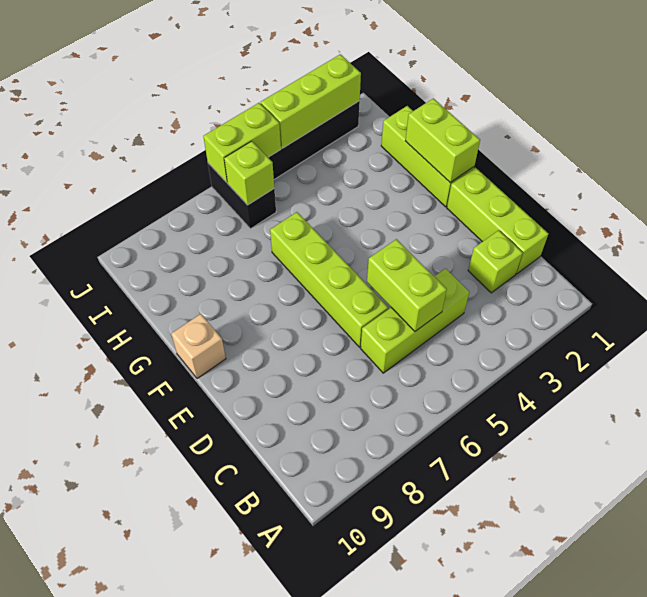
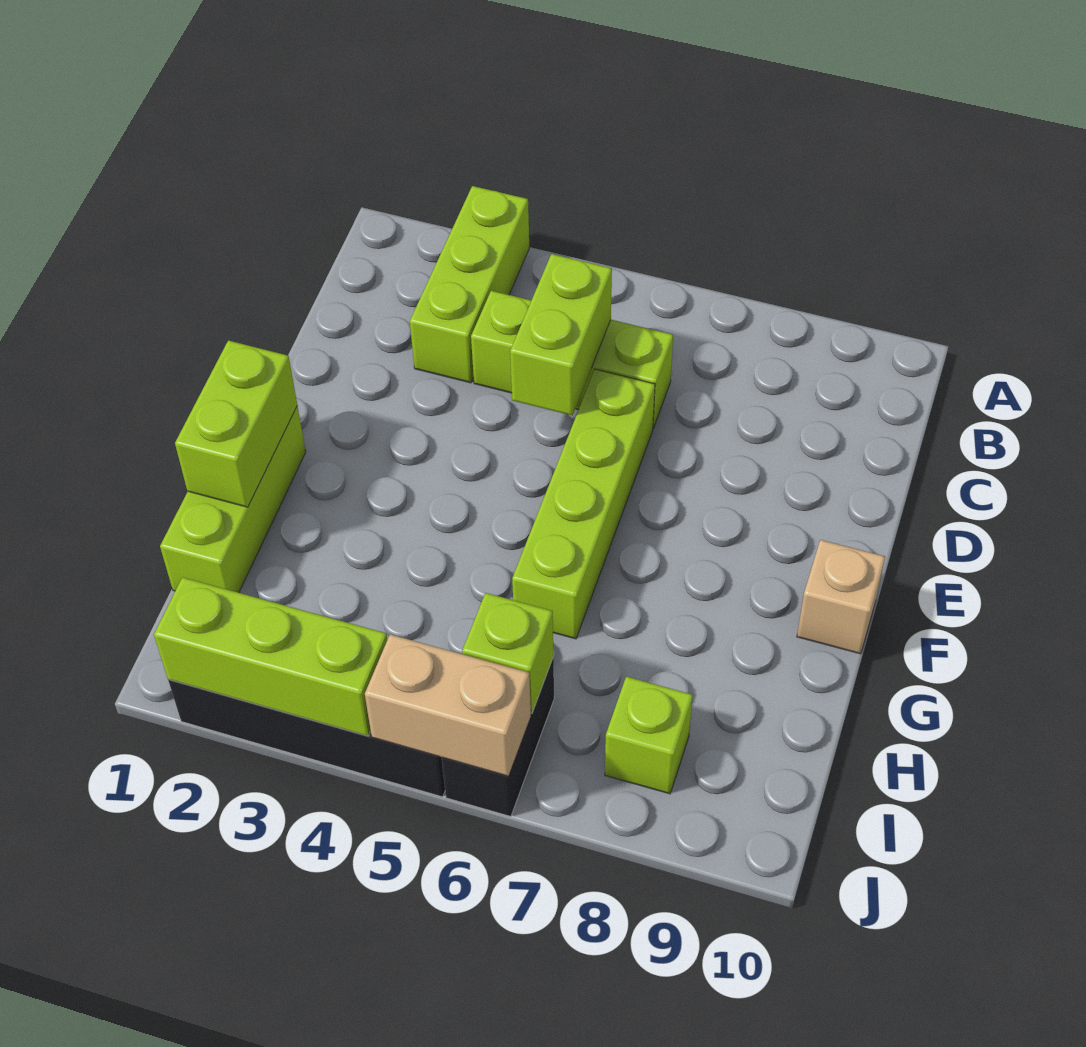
lime 1x3 brick [447,168,549,274] -> lime 1x3 brick moved to [410,186,529,383]
lime 1x1 brick [468,230,523,293] -> lime 1x1 brick moved to [605,677,693,794]
lime 1x2 brick [203,103,281,182] -> tan 1x2 brick [365,634,531,776]

